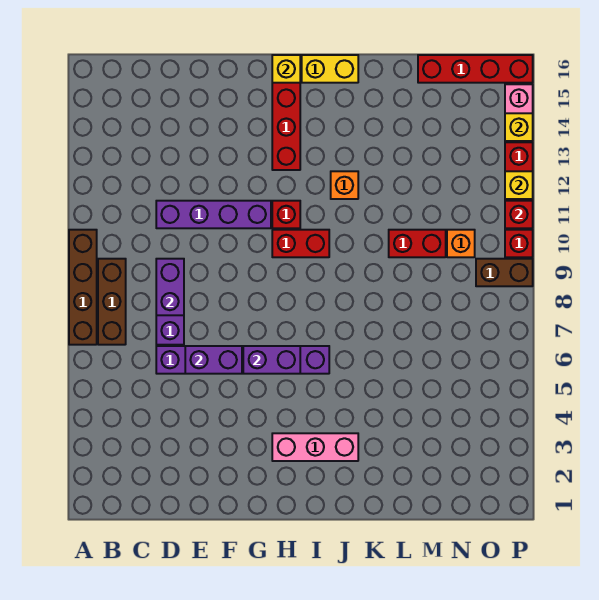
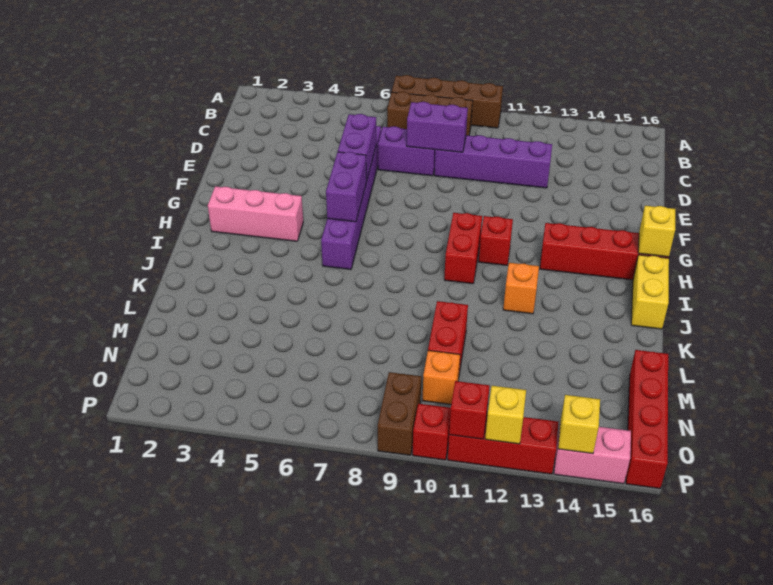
purple 1x4 brick [156,201,271,228] -> purple 1x4 brick turned to [434,135,552,188]
pink 1x3 brick [272,433,358,461] -> pink 1x3 brick turned to [208,186,303,241]

